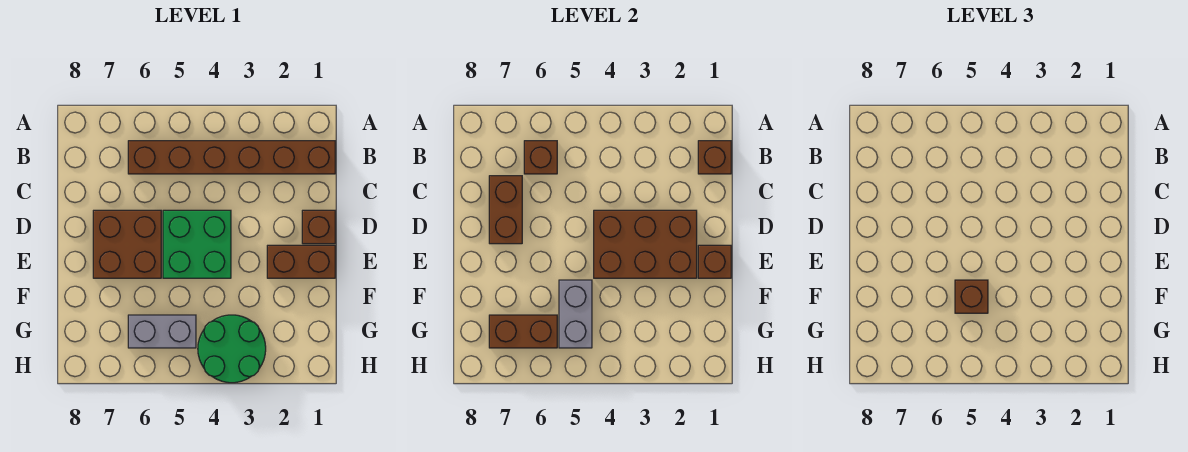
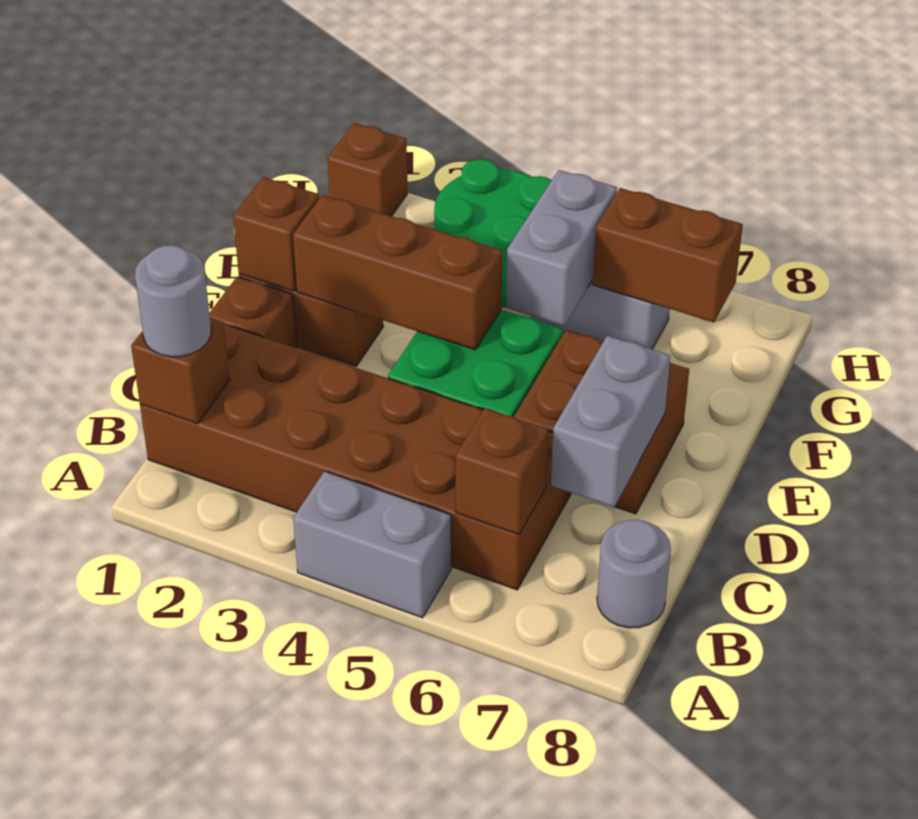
none -> grey 1x2 brick [293,471,451,618]
brown 1x6 brick [128,141,335,174] -> brown 2x6 brick [140,324,571,590]
none -> grey 1x1 round brick [135,245,211,357]
none -> grey 1x1 round brick [597,520,671,628]
brown 1x2 brick [489,176,522,244] -> grey 1x2 brick [551,335,670,507]
brown 2x3 brick [594,210,697,278] -> brown 1x3 brick [293,195,503,350]
brown 1x1 brick [955,280,988,313] -> brown 1x1 brick moved to [327,123,408,216]

